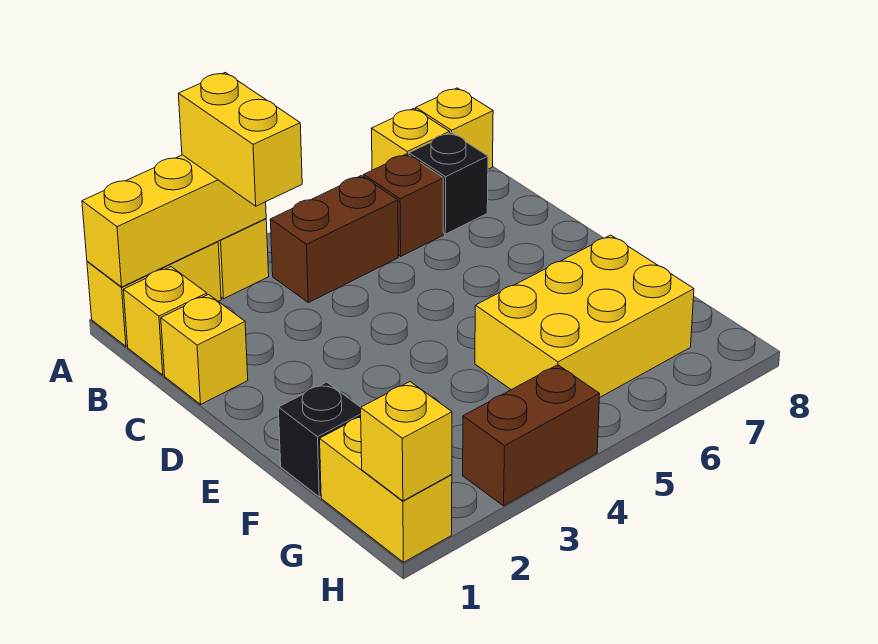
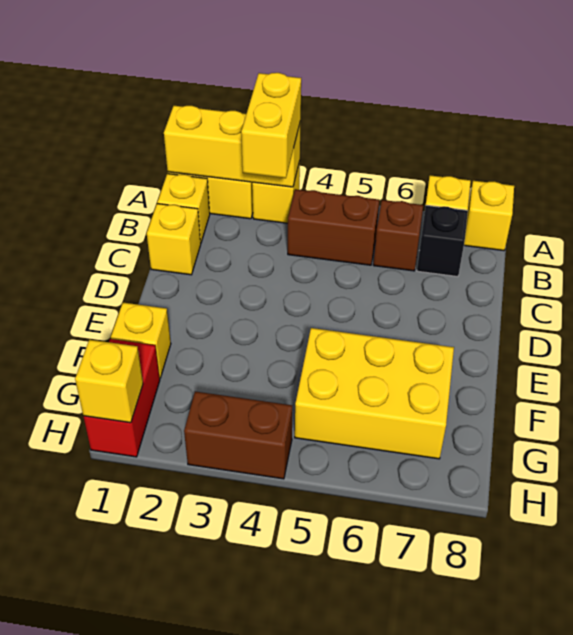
black 1x1 brick [278,382,361,497] -> yellow 1x1 brick [111,303,171,378]
yellow 1x2 brick [320,417,452,562] -> red 1x2 brick [83,339,160,457]

